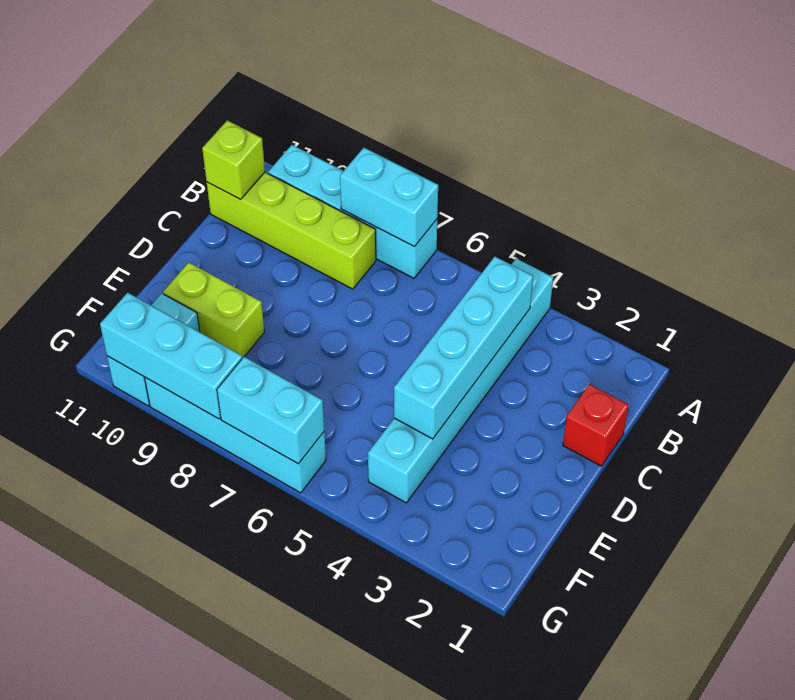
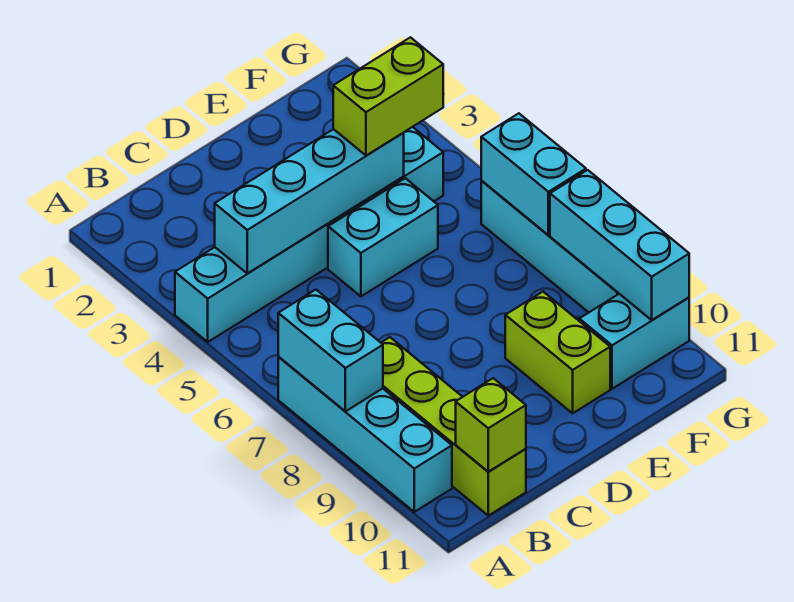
red 1x1 brick [563,384,629,466] -> none
none -> cyan 1x2 brick [328,178,438,296]
none -> lime 1x2 brick [333,37,443,156]

